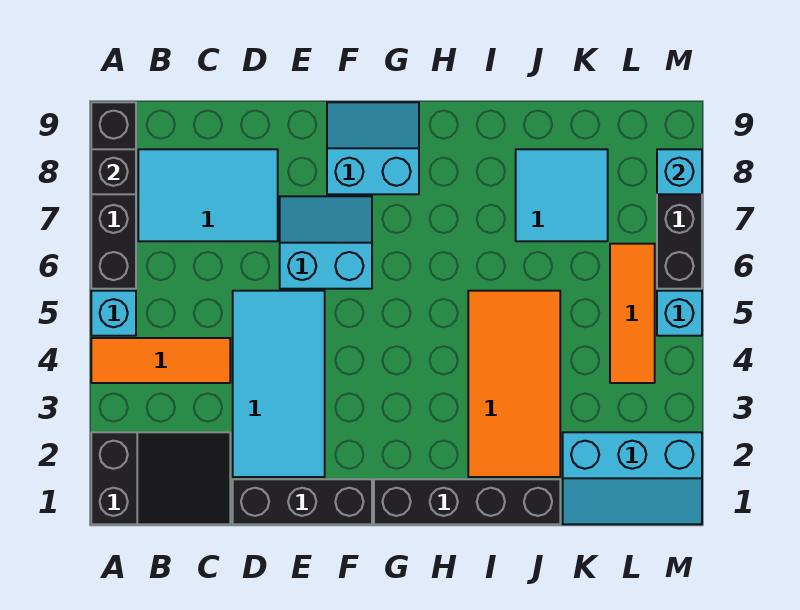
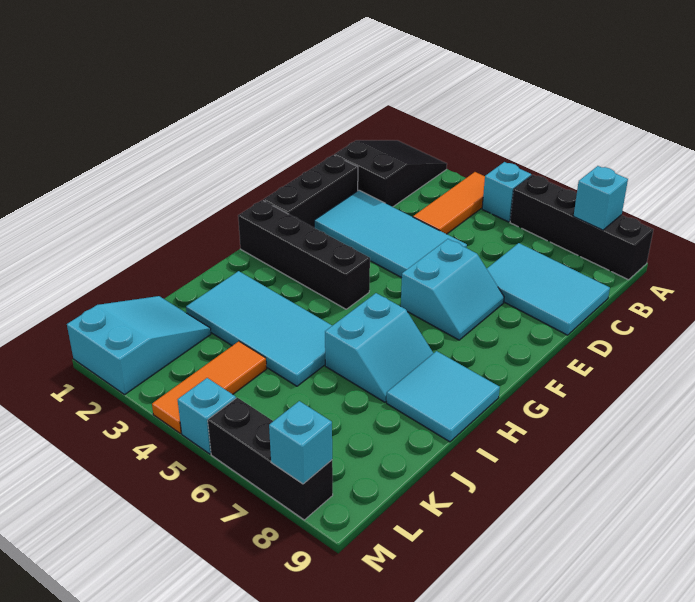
black 2x3 slope [91,432,230,524] -> black 2x3 slope turned to [334,140,447,207]
black 1x1 brick [91,149,136,194] -> cyan 1x1 brick [573,166,628,230]
cyan 2x3 tile [138,149,278,241] -> cyan 2x3 tile turned to [487,243,610,335]
cyan 2x2 slope [327,102,419,194] -> cyan 2x2 slope moved to [325,293,433,402]
black 1x4 brick [374,479,560,524] -> black 1x4 brick turned to [238,200,370,309]
orange 2x4 tile [468,291,560,477] -> cyan 2x4 tile [186,271,332,386]
cyan 2x2 tile [516,149,608,241] -> cyan 2x2 tile moved to [387,351,500,442]
cyan 2x3 slope [563,432,702,524] -> cyan 2x3 slope turned to [67,296,211,395]
orange 1x3 tile [610,244,655,383] -> orange 1x3 tile turned to [152,341,267,434]

